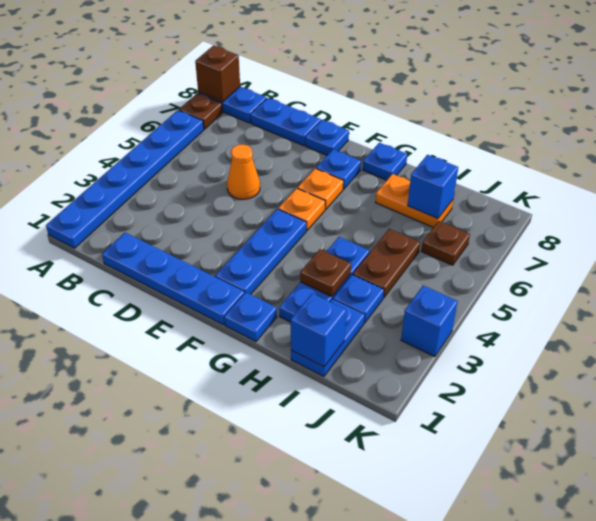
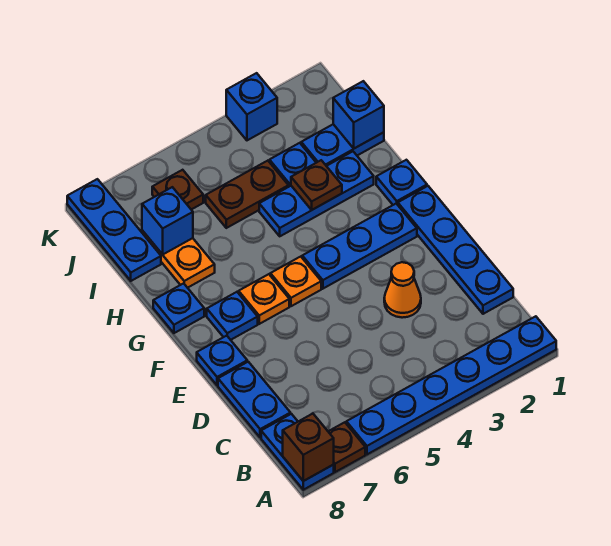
orange 1x1 cone [227,144,260,199] -> orange 1x1 cone moved to [384,262,421,318]
none -> blue 1x3 plate [67,179,161,281]

